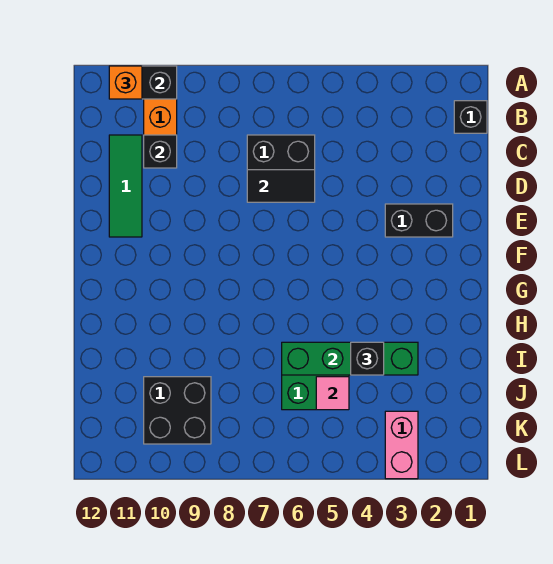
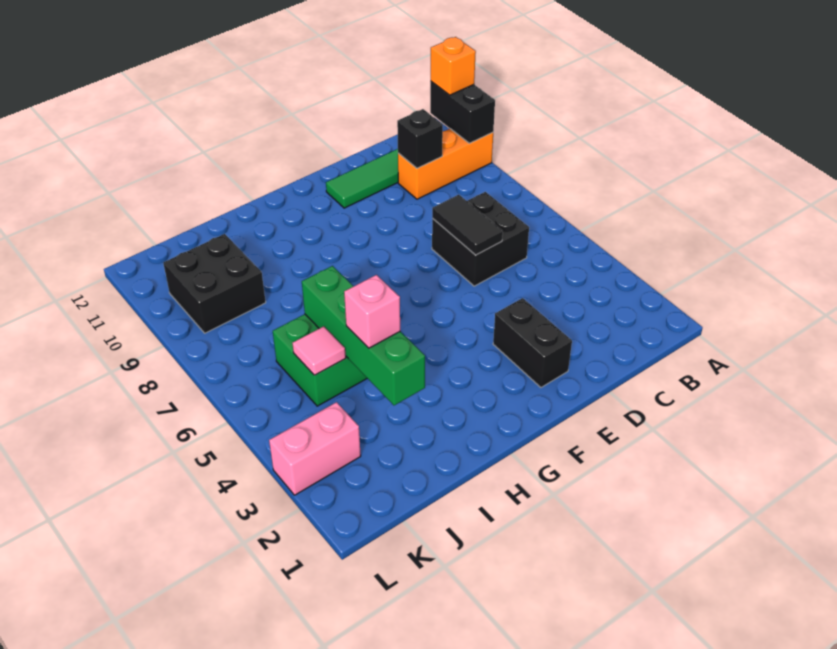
black 1x1 brick [454,101,487,133] -> none
black 1x1 brick [351,342,384,375] -> pink 1x1 brick [344,275,400,348]

